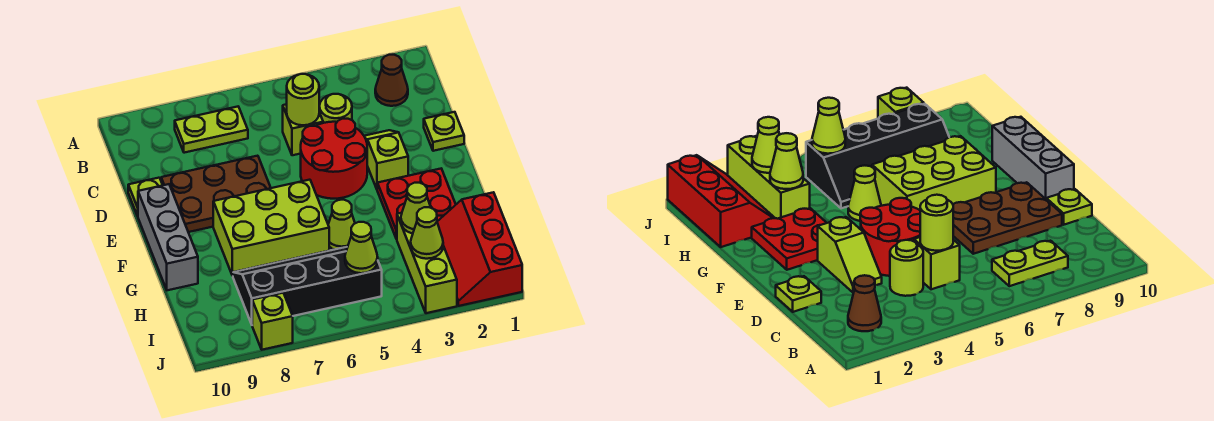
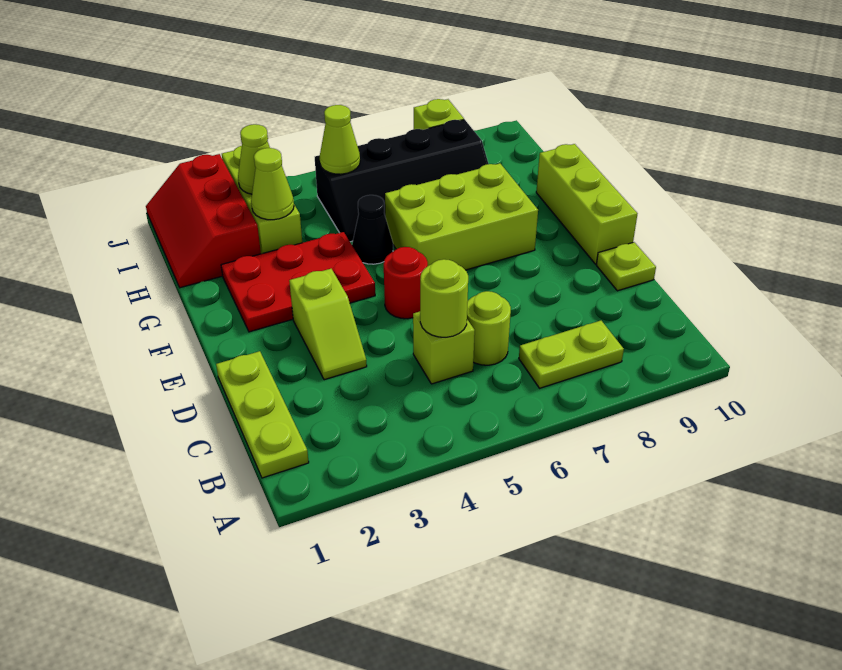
brown 1x1 cone [375,55,408,106] -> none
lime 1x1 round brick [319,94,352,123] -> lime 1x1 round brick moved to [467,291,511,365]
lime 1x1 plate [424,112,464,151] -> lime 1x3 plate [216,351,309,478]
red 2x2 round brick [301,119,367,199] -> red 1x1 round brick [384,247,428,319]
brown 2x3 plate [161,156,271,232] -> none
grey 1x3 brick [138,184,198,290] -> lime 1x3 brick [536,144,638,264]
red 2x2 plate [377,169,456,239] -> red 2x3 plate [221,232,375,332]
lime 1x1 cone [328,200,355,250] -> black 1x1 cone [352,195,393,264]
red 2x3 slope [437,192,522,306] -> red 2x3 slope turned to [146,154,261,288]

